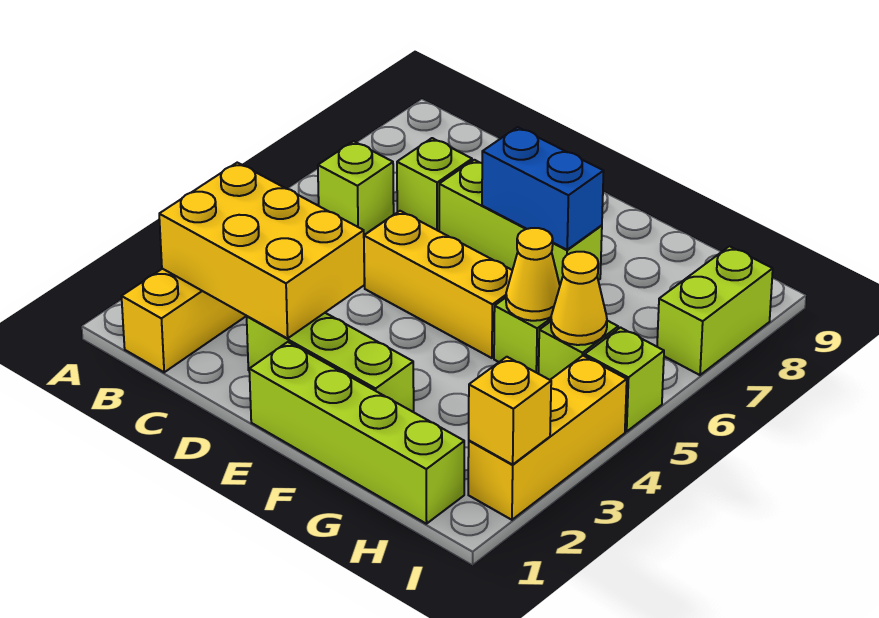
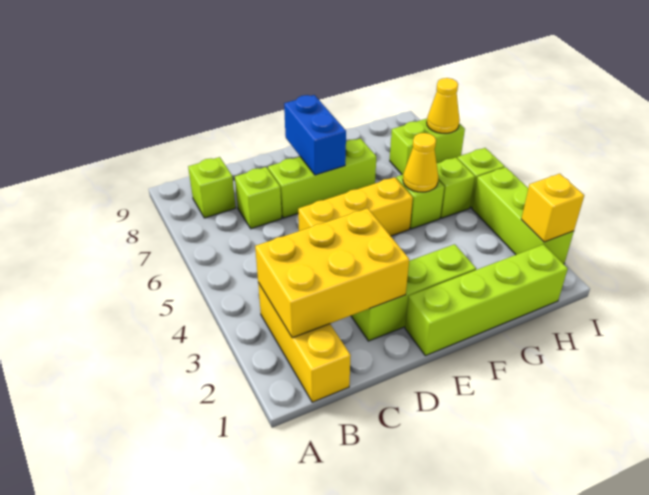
lime 1x1 brick [318,141,394,235] -> lime 1x1 brick moved to [188,157,236,218]
blue 1x2 brick [482,127,604,250] -> blue 1x2 brick turned to [284,95,346,175]
yellow 1x1 cone [551,252,607,345] -> yellow 1x1 cone moved to [427,78,460,133]
yellow 1x3 brick [468,356,627,520] -> lime 1x3 brick [472,167,574,264]
lime 1x2 brick [657,246,773,375] -> lime 1x2 brick turned to [390,119,465,175]

